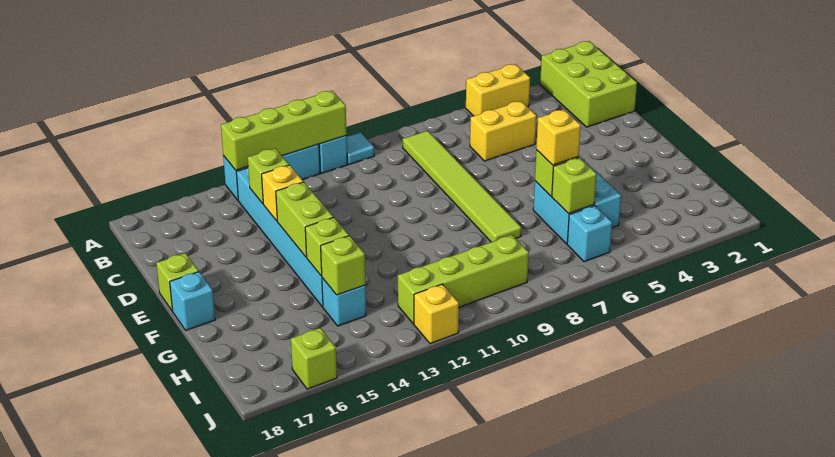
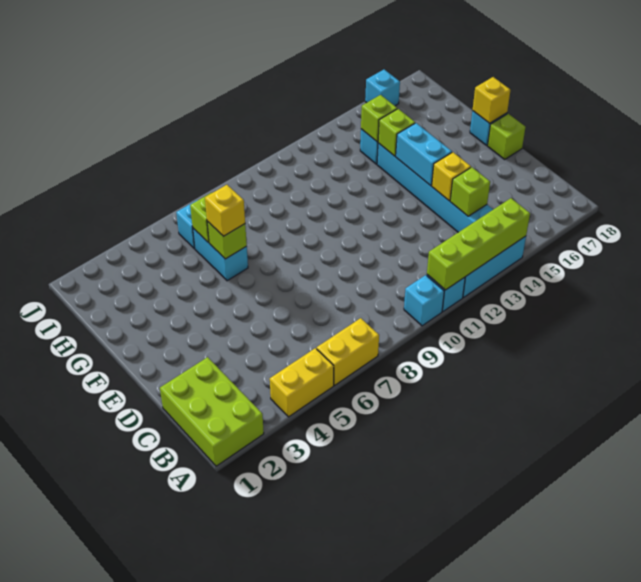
cyan 1x1 tile [347,132,374,164] -> cyan 1x1 brick [404,275,444,326]
lime 1x6 tile [403,131,521,242] -> none
yellow 1x2 brick [470,101,536,161] -> yellow 1x2 brick moved to [317,318,379,385]
lime 1x2 brick [276,182,333,257] -> cyan 1x2 brick [396,123,452,186]
cyan 2x2 brick [533,163,621,244] -> cyan 1x2 brick [193,228,248,281]
lime 1x4 brick [398,235,529,324] -> none
yellow 1x1 brick [414,284,459,344] -> yellow 1x1 brick moved to [473,77,510,123]
lime 1x1 brick [291,328,337,389] -> cyan 1x1 brick [365,70,400,106]

